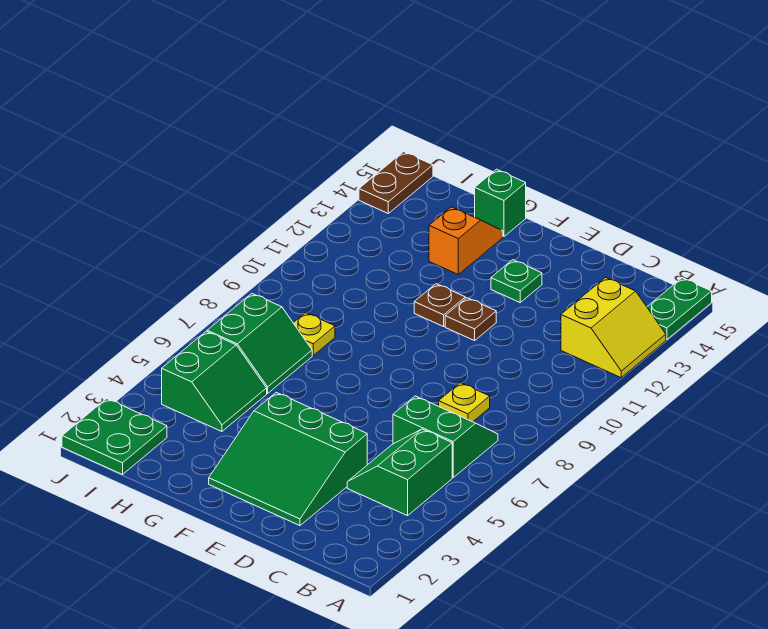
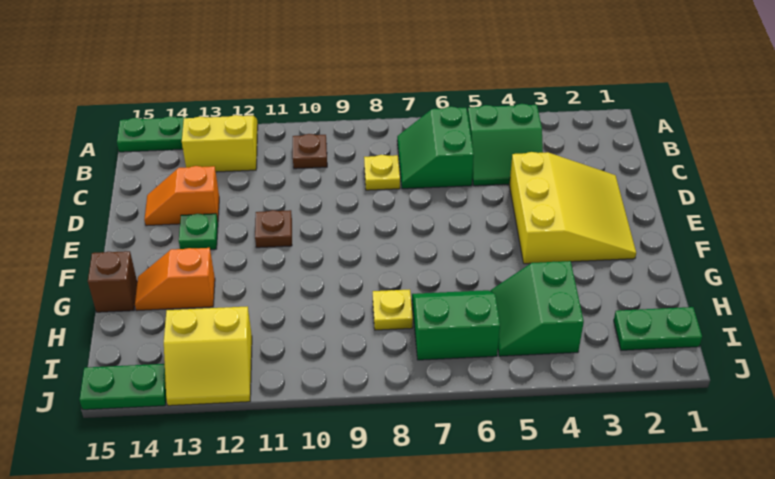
green 3x3 slope [209,392,367,526] -> yellow 3x3 slope [509,152,636,264]
none -> orange 1x2 slope [144,166,219,226]
brown 1x1 plate [414,284,465,327] -> brown 1x1 plate moved to [293,134,327,169]
green 1x1 brick [475,169,526,237] -> brown 1x1 brick [88,251,137,312]
green 2x2 slope [162,331,267,432] -> green 2x2 slope turned to [491,261,584,356]
green 2x2 plate [62,399,167,475] -> green 1x2 plate [614,307,702,350]
none -> yellow 2x2 slope [164,306,252,406]
brown 1x2 plate [359,152,433,213] -> green 1x2 plate [79,364,166,410]

